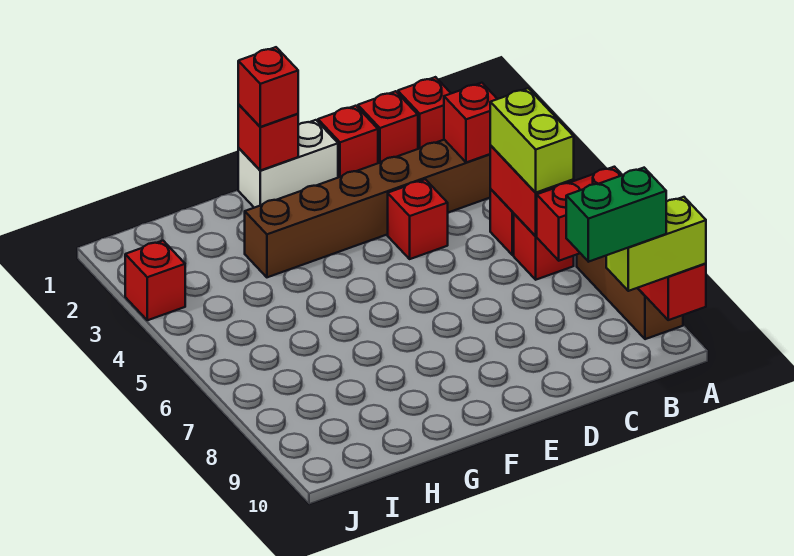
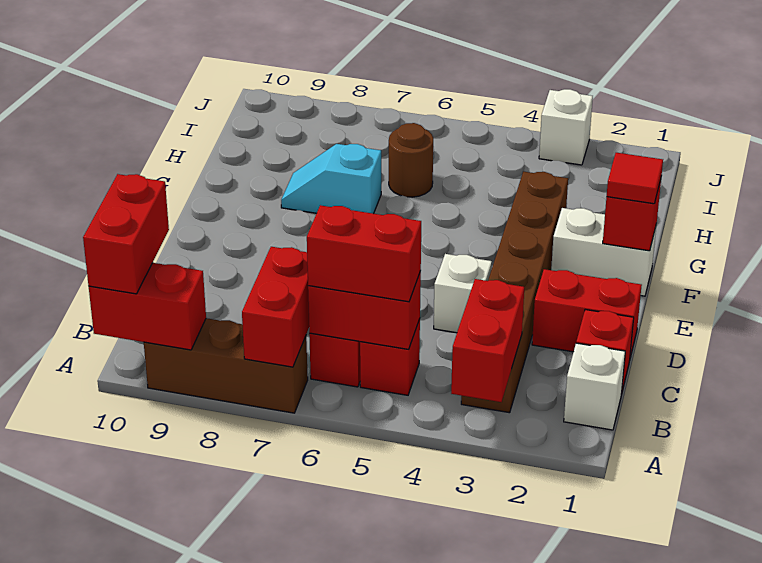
lime 1x2 brick [606,197,706,291] -> red 1x2 brick [83,174,169,294]
red 1x1 brick [398,77,451,149] -> white 1x1 brick [564,343,625,430]
red 1x1 brick [444,83,497,163] -> red 1x2 brick [451,279,524,402]
lime 1x2 brick [490,88,574,193] -> red 1x2 brick [307,205,421,302]
green 1x2 brick [566,168,666,262] -> none
red 1x1 brick [318,106,378,178] -> red 1x2 brick [532,269,642,358]
red 1x1 brick [388,179,448,259] -> white 1x1 brick [434,254,492,333]
white 1x2 brick [238,120,338,208] -> white 1x2 brick turned to [551,208,657,296]
red 1x1 brick [238,47,298,127] -> red 1x1 tile [607,153,663,204]
none -> cyan 1x2 slope [281,144,381,214]
none -> brown 1x1 round brick [389,123,433,197]
red 1x1 brick [125,241,185,320] -> white 1x1 brick [539,89,593,165]

